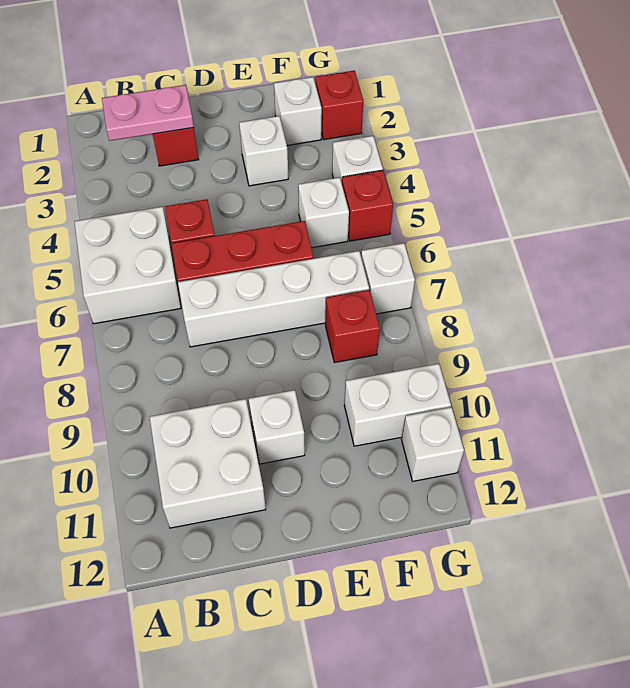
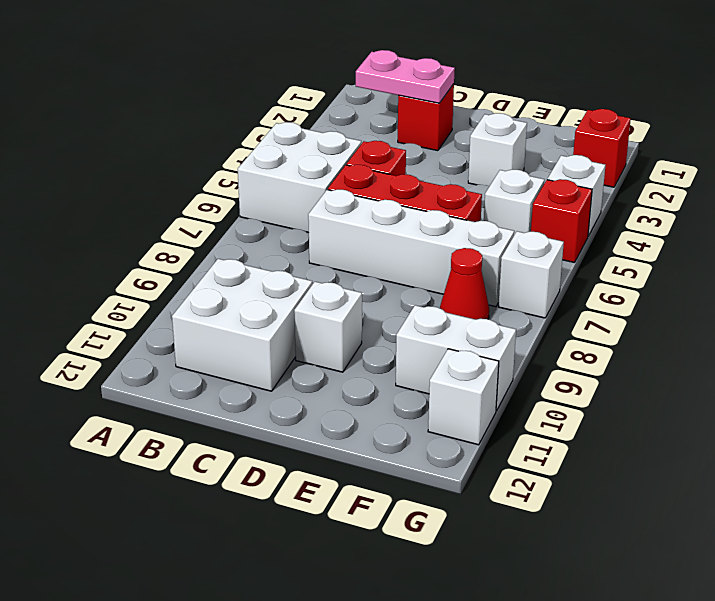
white 1x1 brick [274,77,322,145] -> none
red 1x1 brick [325,290,380,363] -> red 1x1 cone [440,248,489,320]

